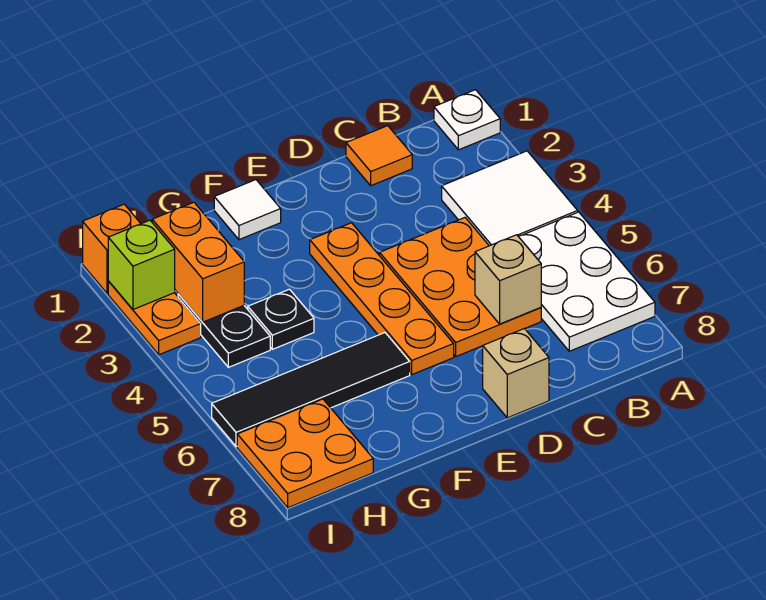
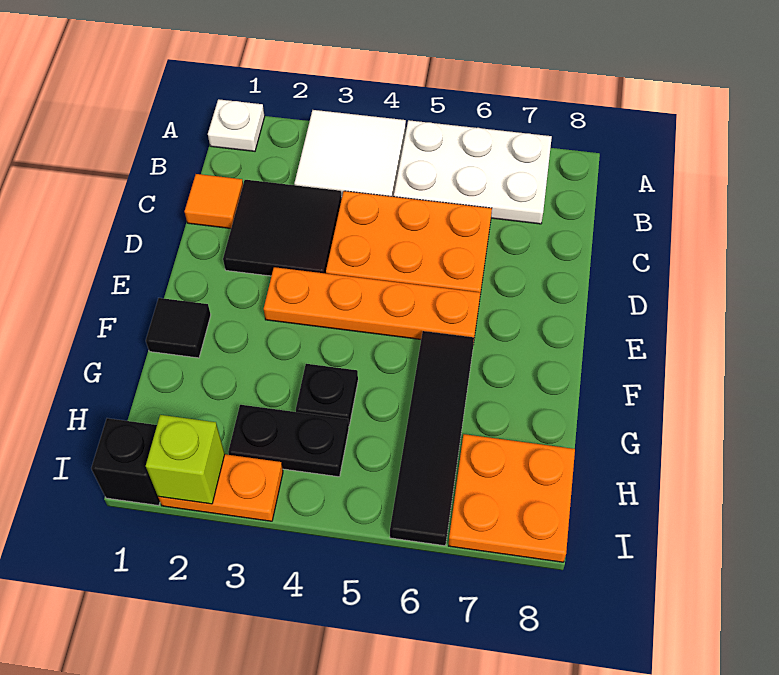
none -> black 2x2 tile [223,180,342,276]
tan 1x1 brick [475,235,541,324] -> none
tan 1x1 brick [483,329,549,418] -> none
white 1x1 tile [214,180,281,240] -> black 1x1 tile [146,298,211,358]
orange 1x2 brick [152,202,244,322] -> none
orange 1x1 brick [83,204,141,294] -> black 1x1 brick [91,418,160,506]

